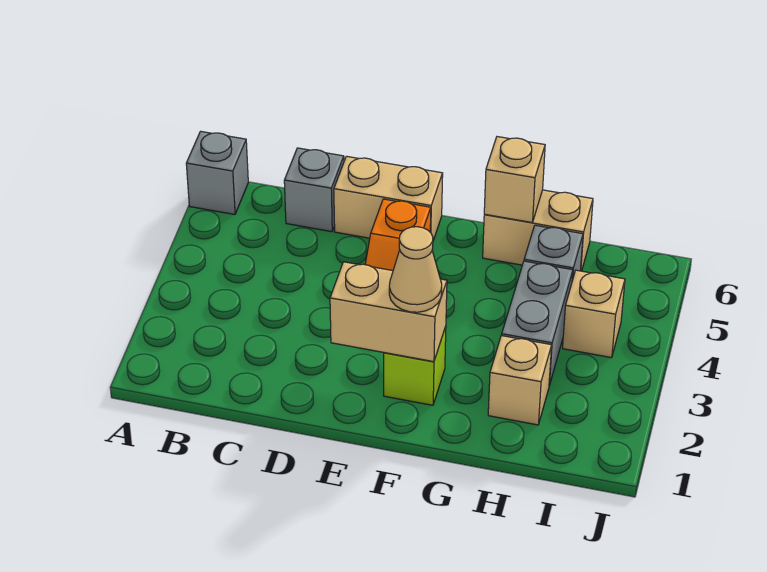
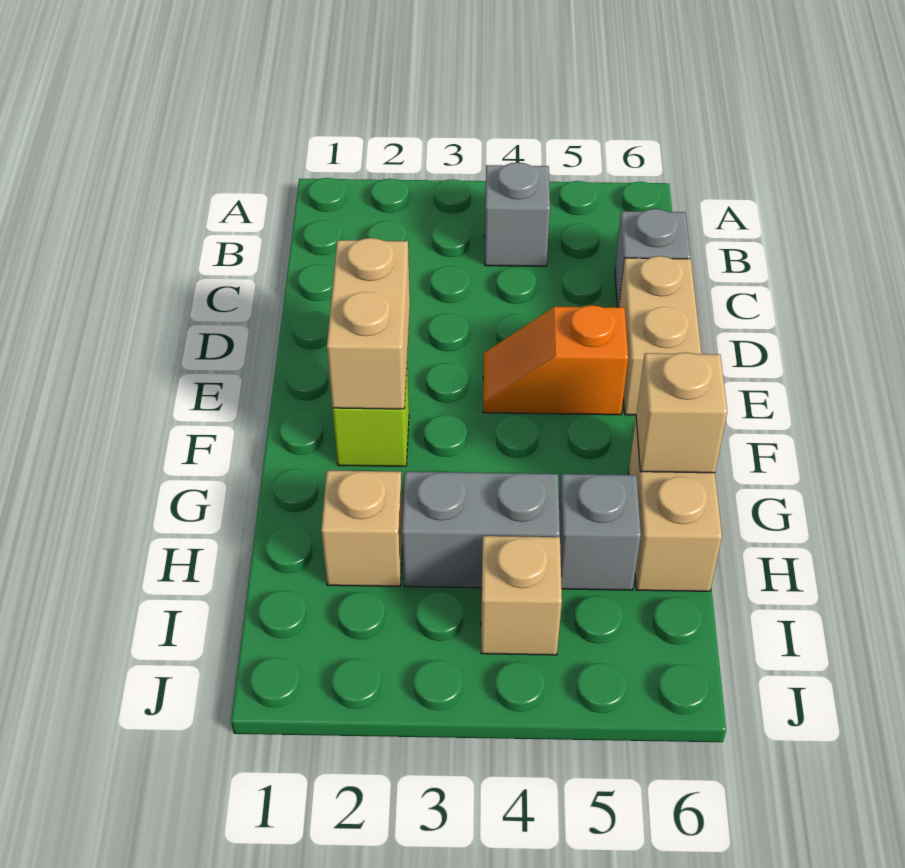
grey 1x1 brick [186,131,248,214] -> grey 1x1 brick moved to [485,162,550,266]
tan 1x1 cone [389,227,442,312] -> none

